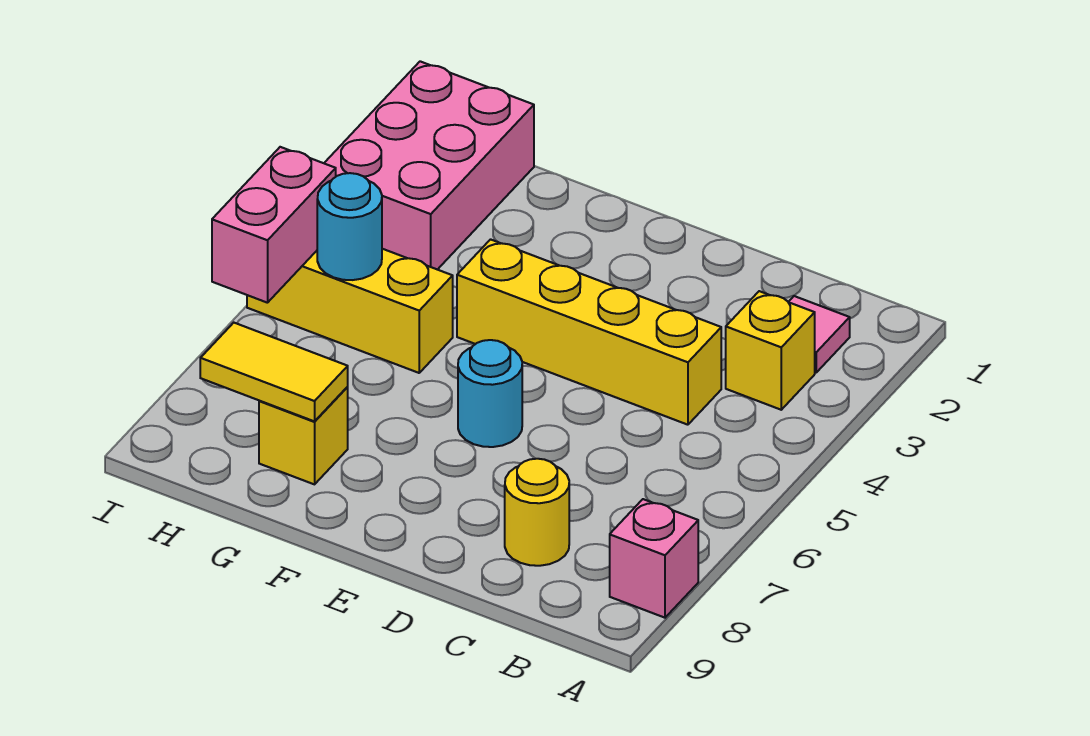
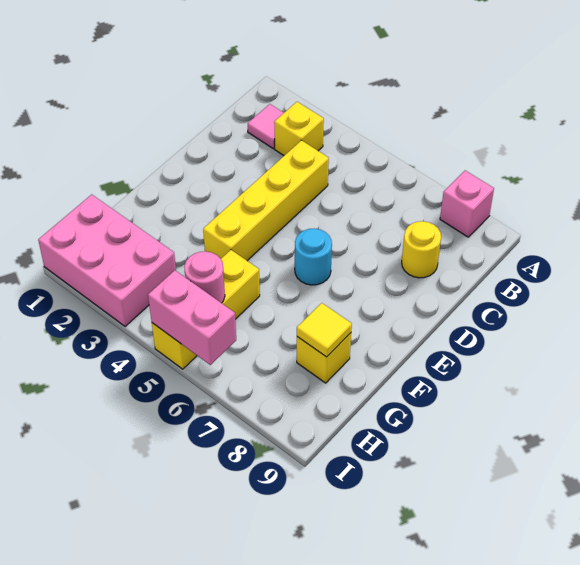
yellow 1x2 tile [200,323,348,421] -> yellow 1x1 tile [297,303,352,357]
cyan 1x1 round brick [317,173,382,280] -> pink 1x1 round brick [184,251,225,303]

